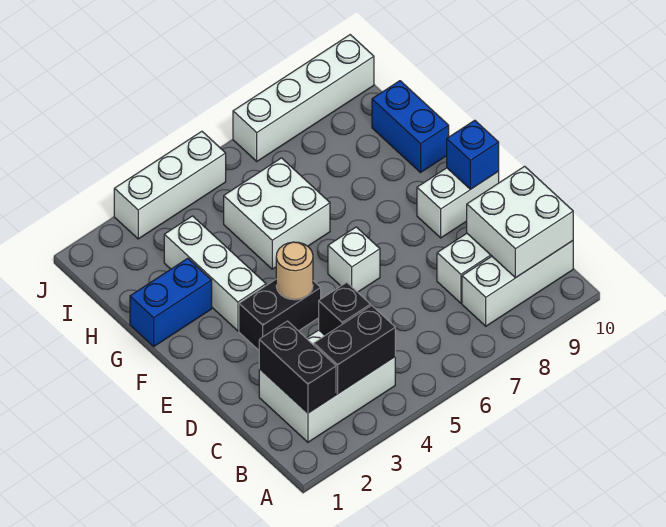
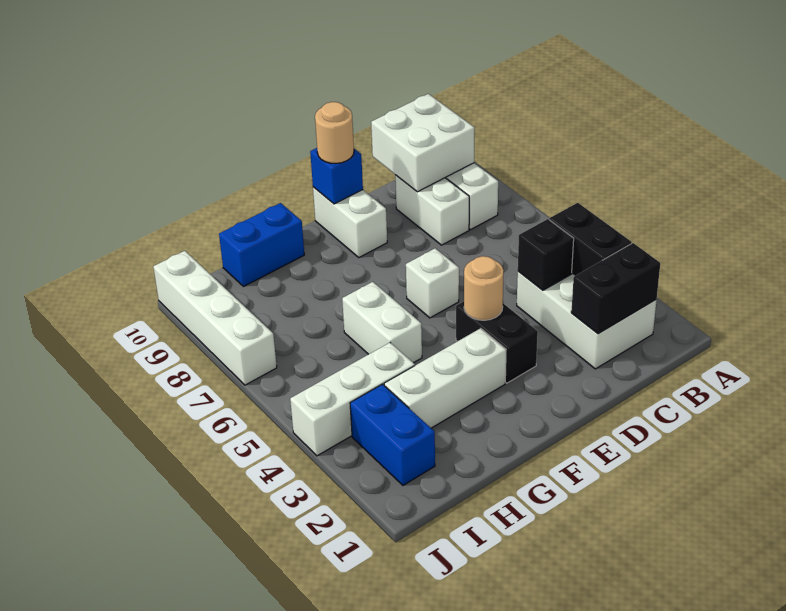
none -> tan 1x1 round brick [315,102,354,164]
blue 1x2 brick [130,258,212,346] -> blue 1x2 brick moved to [350,384,435,485]
white 2x2 brick [224,158,330,269] -> white 1x2 brick [342,282,422,363]
white 1x3 brick [114,131,226,239] -> white 1x3 brick turned to [290,343,415,456]

